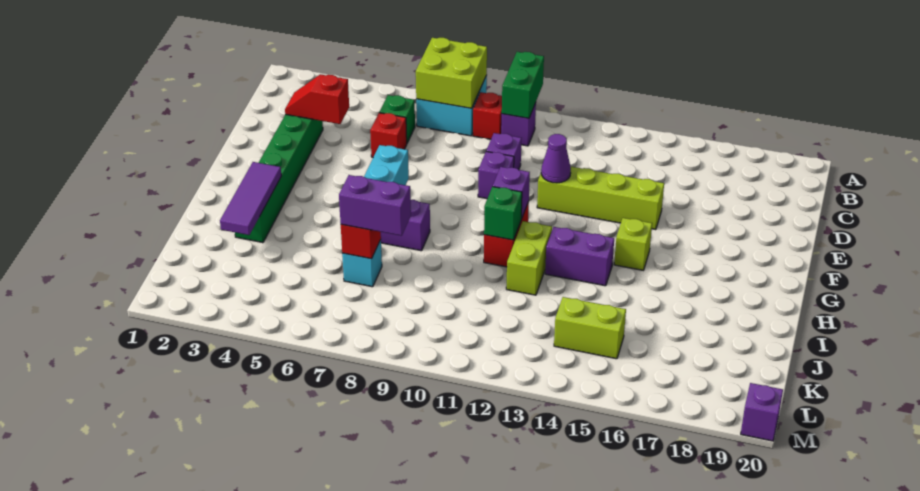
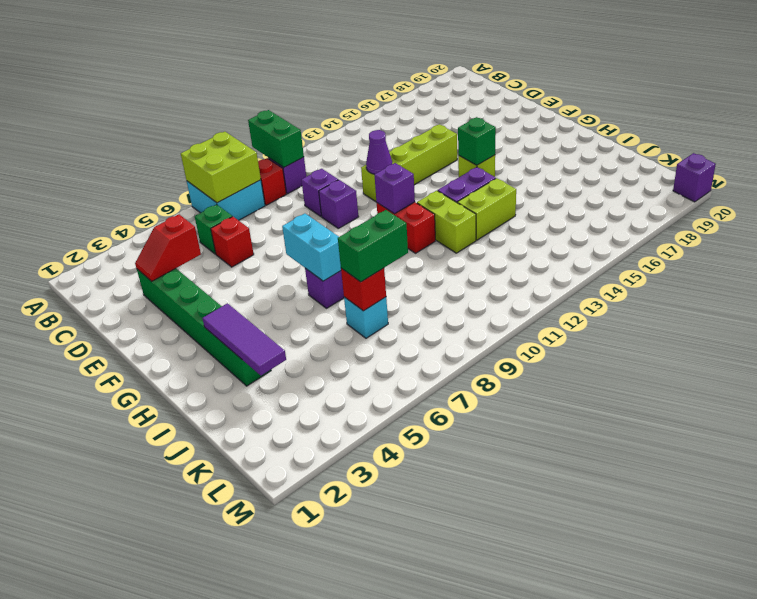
green 1x1 brick [484,187,522,240] -> green 1x1 brick moved to [458,117,496,165]
purple 1x2 brick [339,175,411,236] -> green 1x2 brick [338,210,408,282]
lime 1x2 brick [554,297,626,359] -> lime 1x2 brick moved to [457,178,516,240]

